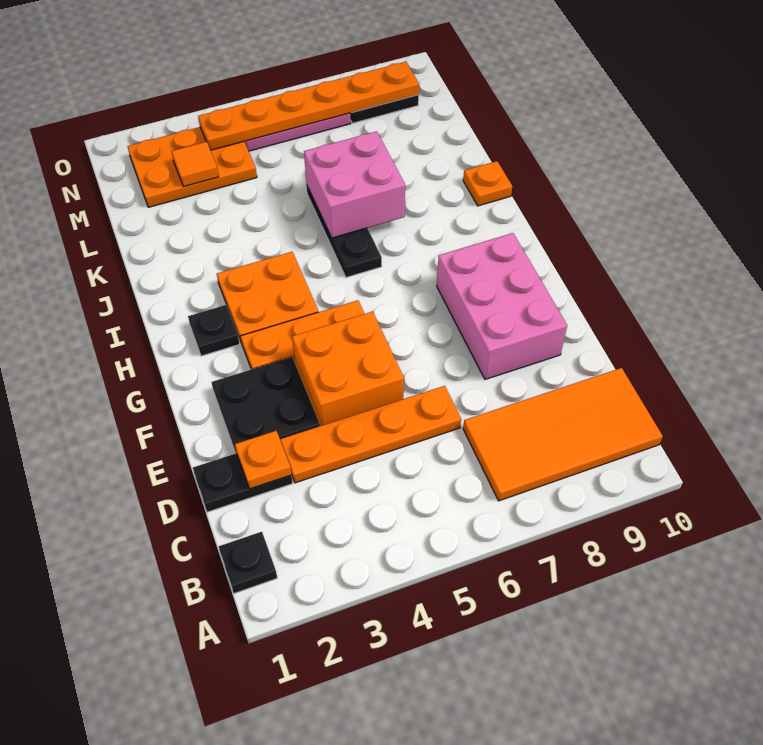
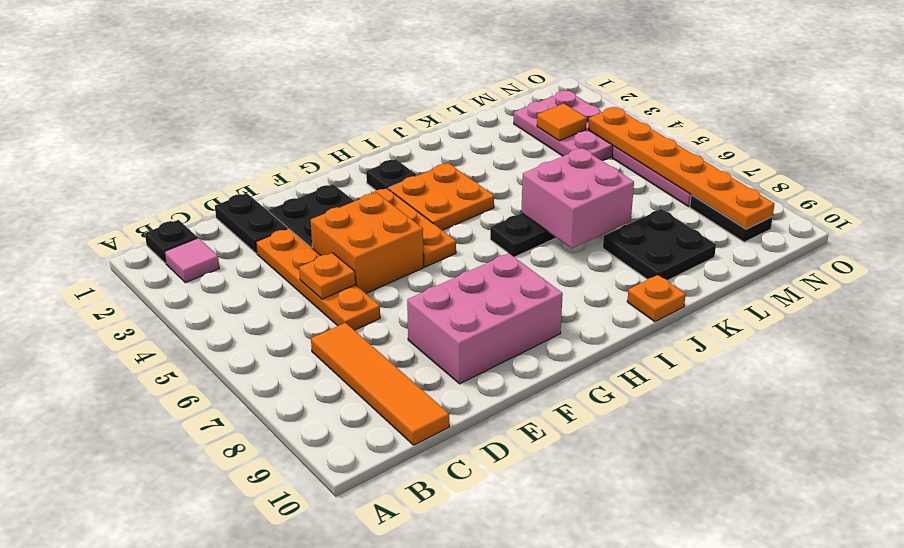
none -> pink 1x1 tile [165,238,219,283]
orange 2x4 tile [463,368,663,501] -> orange 1x4 tile [311,323,449,445]
orange 1x1 plate [235,431,291,489] -> orange 1x1 plate moved to [299,253,356,299]
none -> black 2x2 plate [603,209,716,280]
orange 2x3 plate [127,127,257,207] -> pink 2x3 plate [514,91,613,161]

